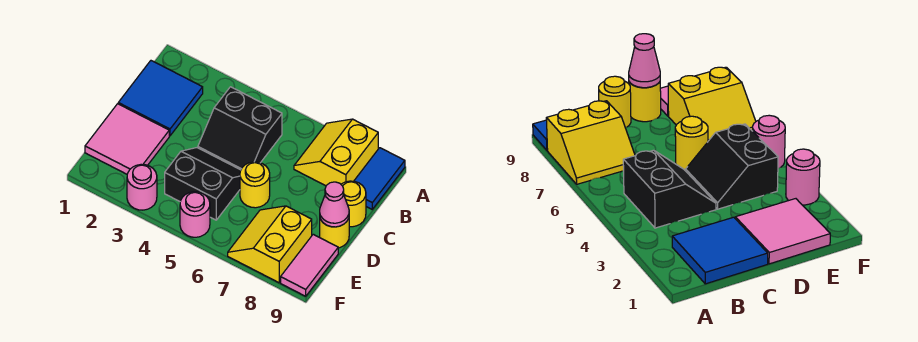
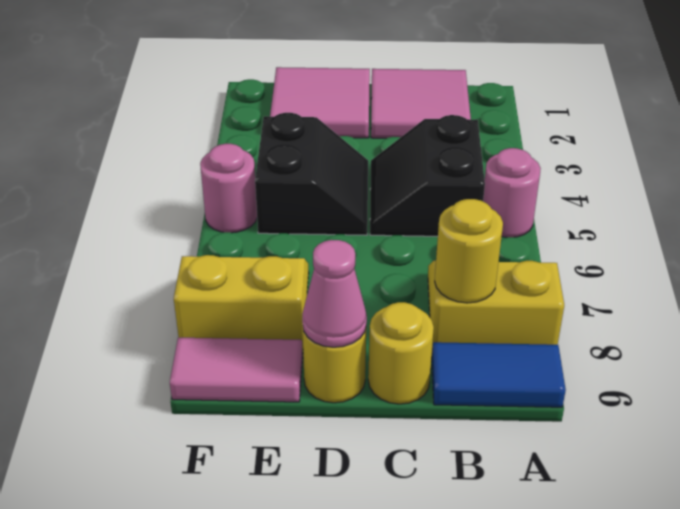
blue 2x2 tile [118,61,203,136] -> pink 2x2 tile [371,69,471,138]
yellow 1x1 round brick [240,162,270,208] -> yellow 1x1 round brick moved to [435,199,503,303]
pink 1x1 round brick [127,165,157,210] -> pink 1x1 round brick moved to [483,148,541,237]

